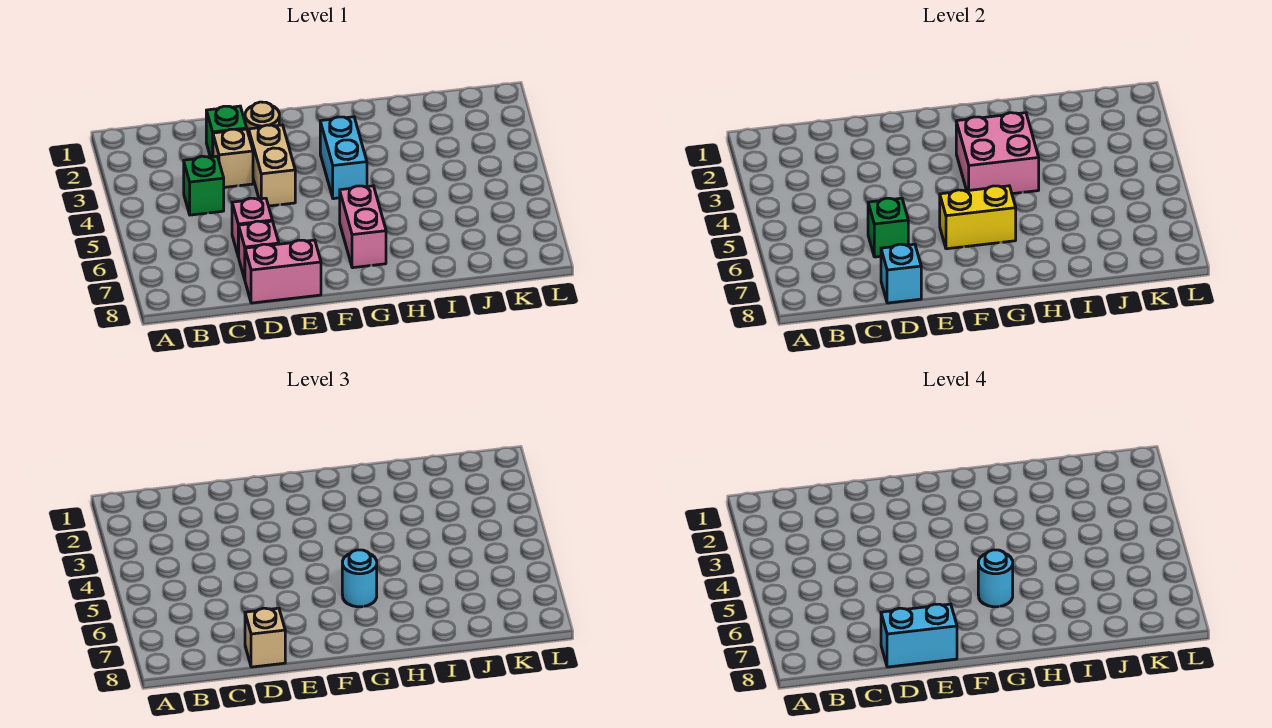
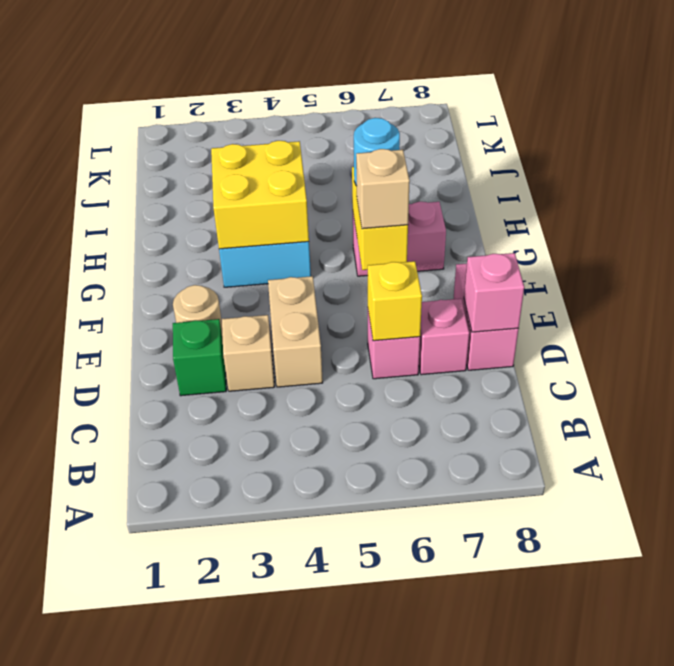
green 1x1 brick [184,156,224,215] -> none
green 1x1 brick [868,198,908,257] -> yellow 1x1 brick [368,261,422,341]
cyan 1x1 brick [881,244,921,303] -> pink 1x1 brick [464,253,524,332]
tan 1x1 brick [245,608,285,667] -> tan 1x1 brick moved to [356,149,410,229]
cyan 1x2 brick [881,604,957,667] -> none
tan 1x2 brick [249,125,295,206] -> tan 1x2 brick turned to [268,276,323,387]
pink 2x2 brick [956,113,1039,194] -> yellow 2x2 brick [211,141,309,249]
cyan 1x1 round brick [978,550,1013,607] -> none

